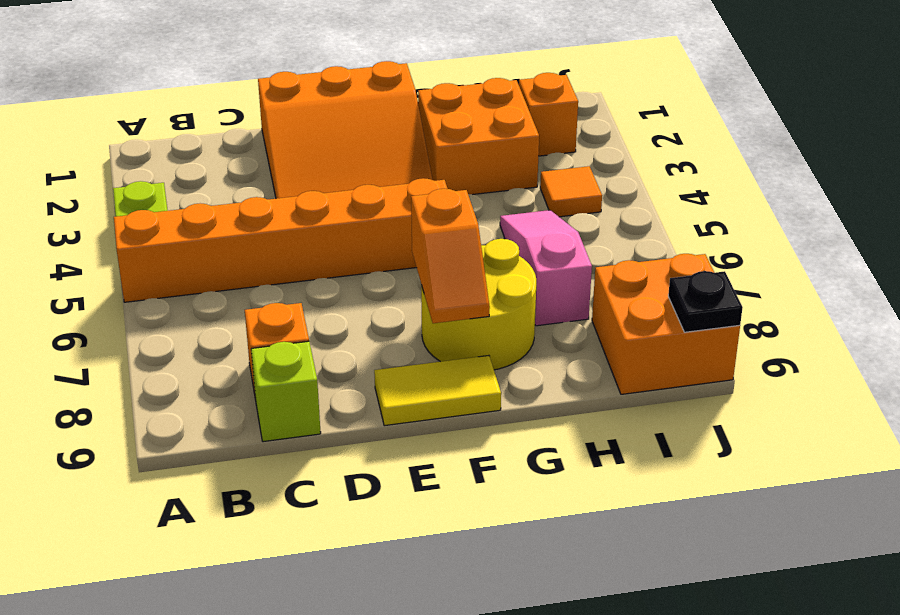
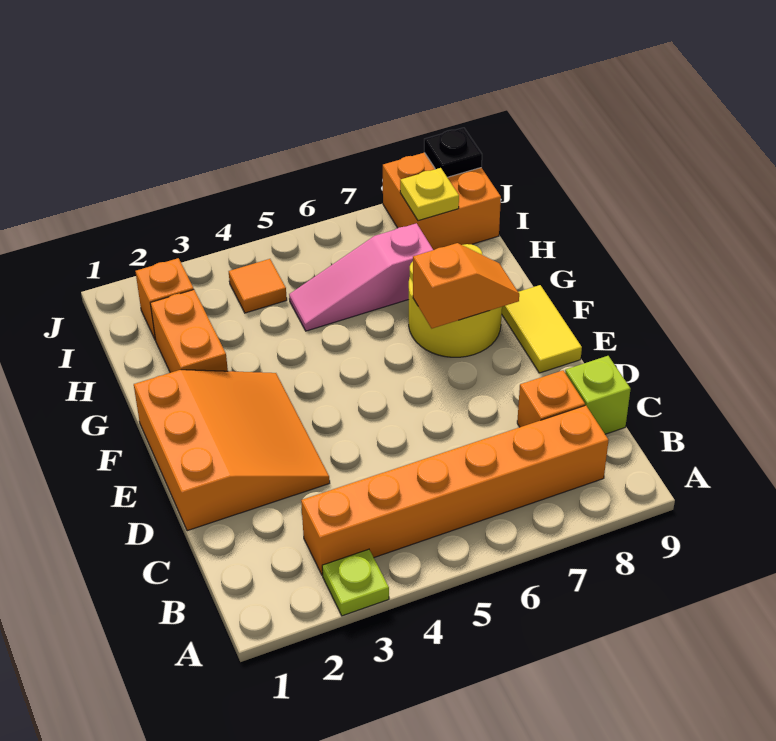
orange 1x6 brick [114,178,448,302] -> orange 1x6 brick turned to [301,405,609,575]
orange 2x2 brick [418,78,539,195] -> orange 1x2 brick [150,290,228,373]
none -> yellow 1x1 plate [400,168,459,221]

